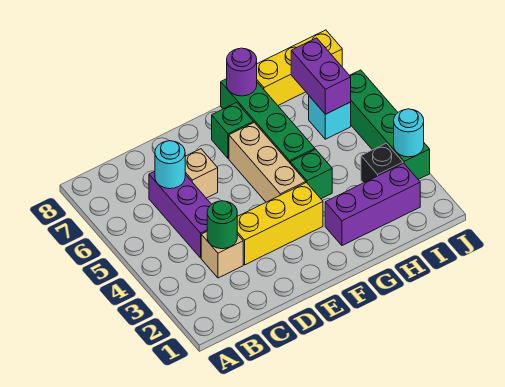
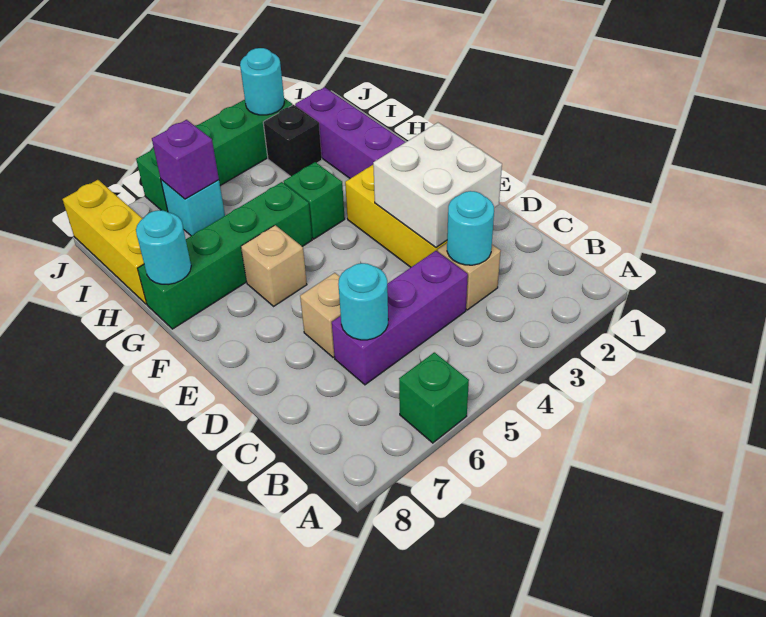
green 1x1 round brick [207,201,237,249] -> cyan 1x1 round brick [447,191,494,265]
none -> white 2x2 brick [373,123,502,248]
tan 1x3 brick [229,123,306,202] -> tan 1x1 brick [241,225,307,306]
green 1x1 brick [212,103,253,159] -> green 1x1 brick moved to [399,352,469,443]
purple 1x1 round brick [227,48,257,96] -> cyan 1x1 round brick [136,210,191,285]
purple 1x2 brick [291,38,351,114] -> purple 1x1 brick [152,120,219,199]

